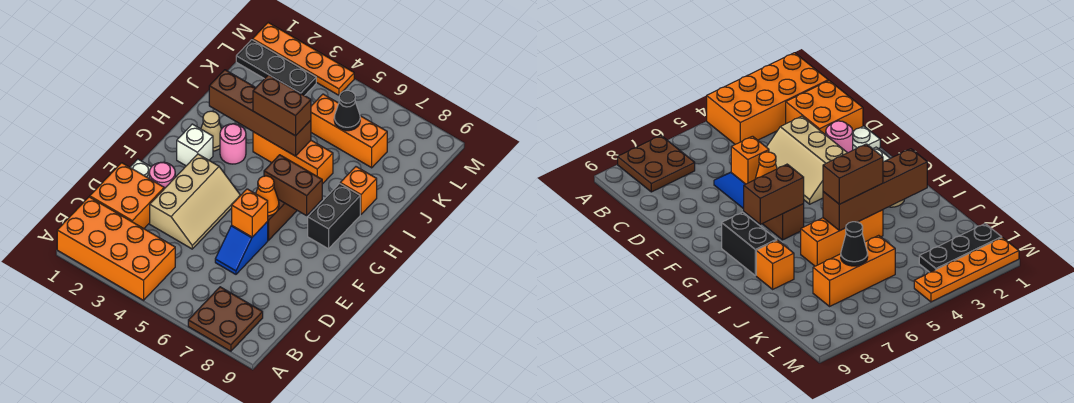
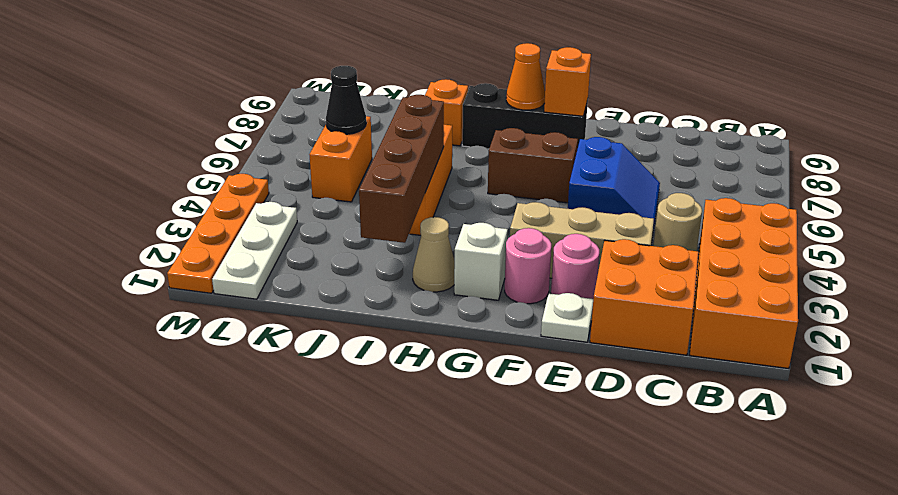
brown 2x2 plate [188,287,263,351] -> none
none -> tan 1x1 round brick [653,193,702,251]
blue 1x2 slope [215,222,268,274] -> blue 2x2 slope [568,137,660,230]
orange 1x1 brick [232,189,268,237] -> orange 1x1 brick moved to [544,47,591,116]
orange 1x1 cone [256,176,279,216] -> orange 1x1 cone moved to [506,43,545,110]
brown 1x2 brick [264,155,322,216] -> none
black 1x2 brick [308,184,360,249] -> black 1x3 brick [462,83,588,149]
pink 1x1 round brick [220,124,246,164] -> pink 1x1 round brick moved to [505,228,551,304]
brown 1x2 brick [253,75,311,136] -> none
orange 1x3 brick [311,94,387,168] -> orange 1x2 brick [309,116,372,202]
black 1x3 plate [236,40,316,96] -> white 1x3 plate [212,202,297,299]

